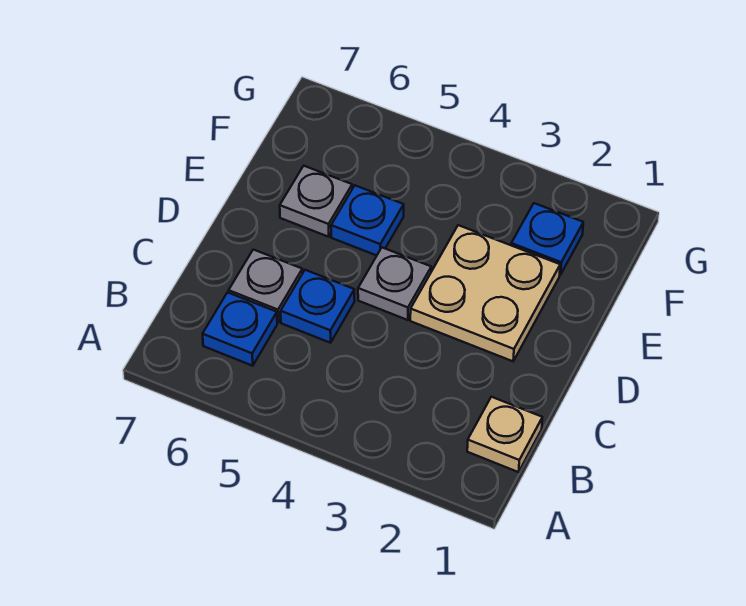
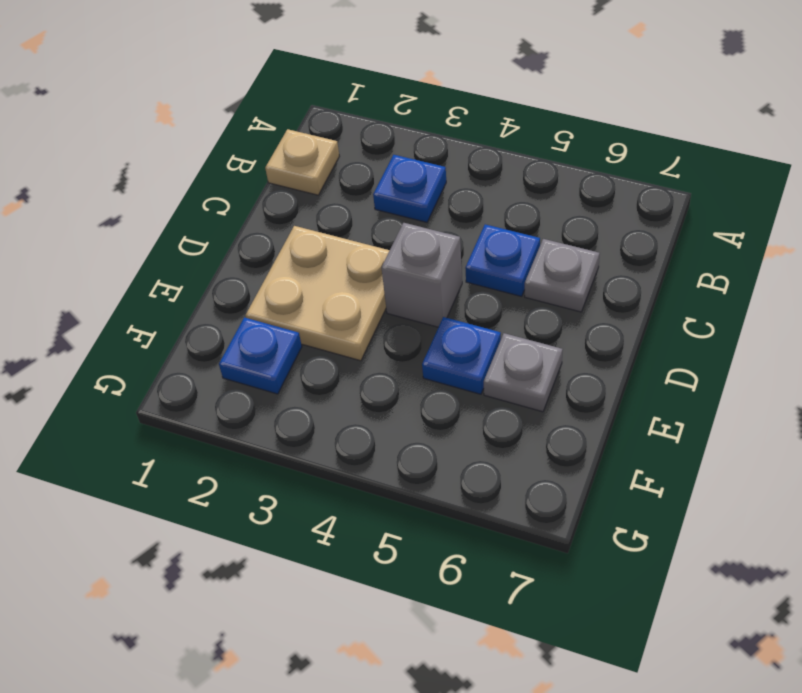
blue 1x1 plate [203,292,277,366] -> blue 1x1 plate moved to [373,155,446,222]
grey 1x1 plate [358,248,431,320] -> grey 1x1 brick [381,223,462,327]

